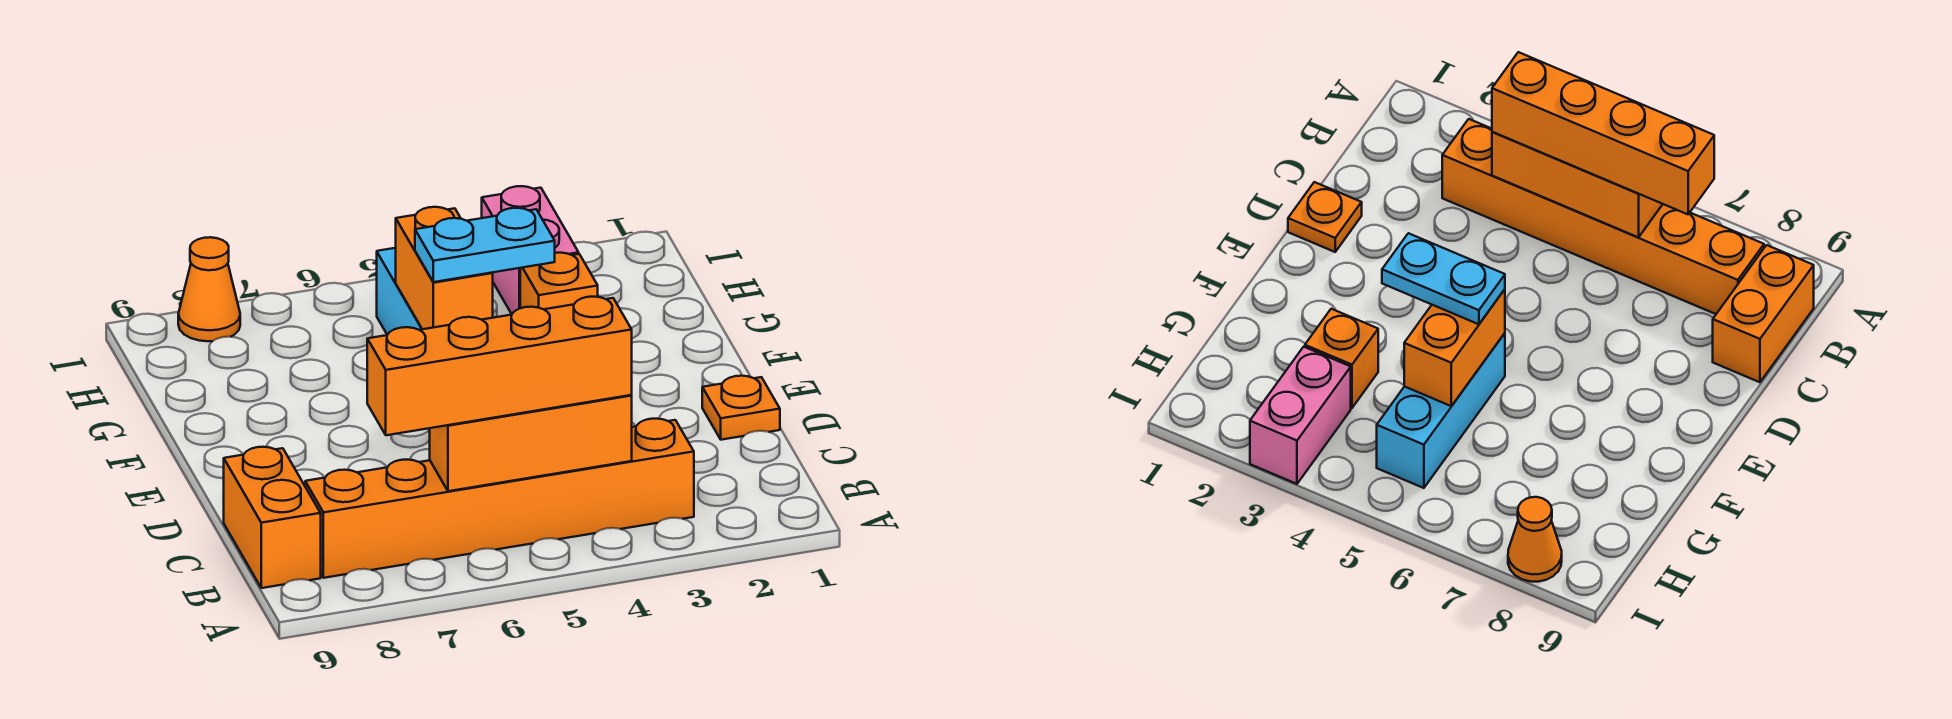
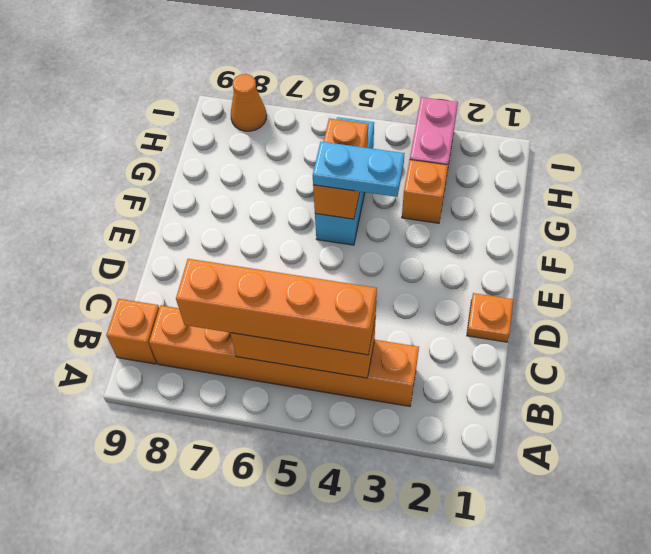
orange 1x2 brick [224,447,321,588] -> orange 1x1 brick [106,299,159,364]

